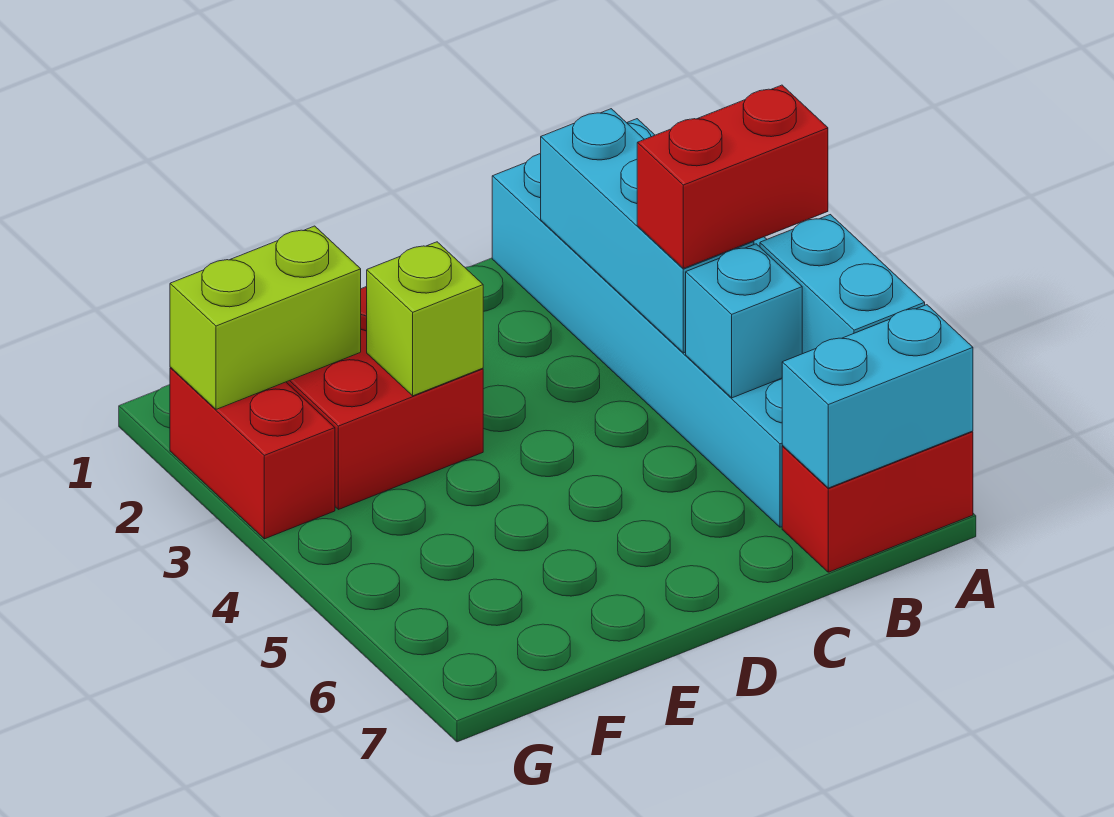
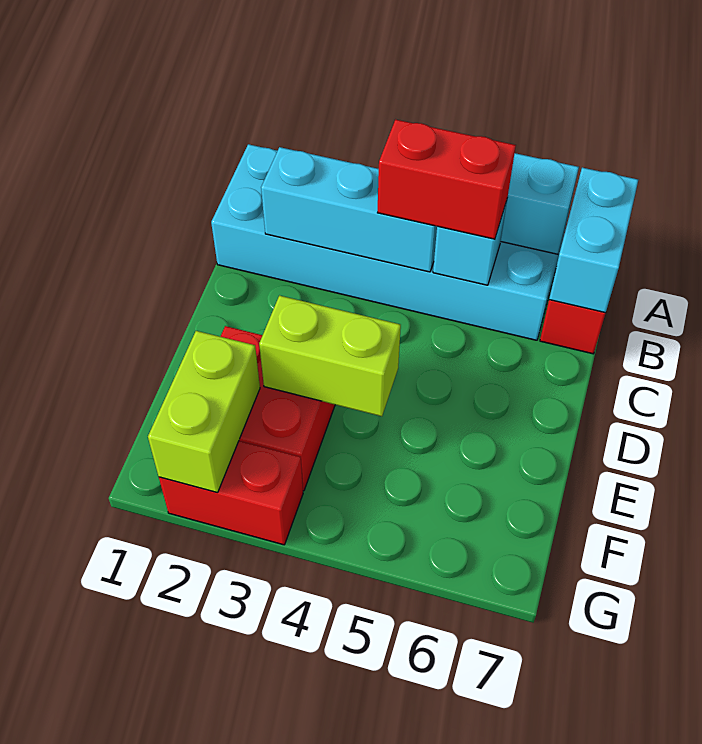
red 1x2 brick [637,85,828,269] -> red 1x2 brick turned to [378,120,516,239]
lime 1x1 brick [367,242,483,396] -> lime 1x2 brick [259,296,401,416]

